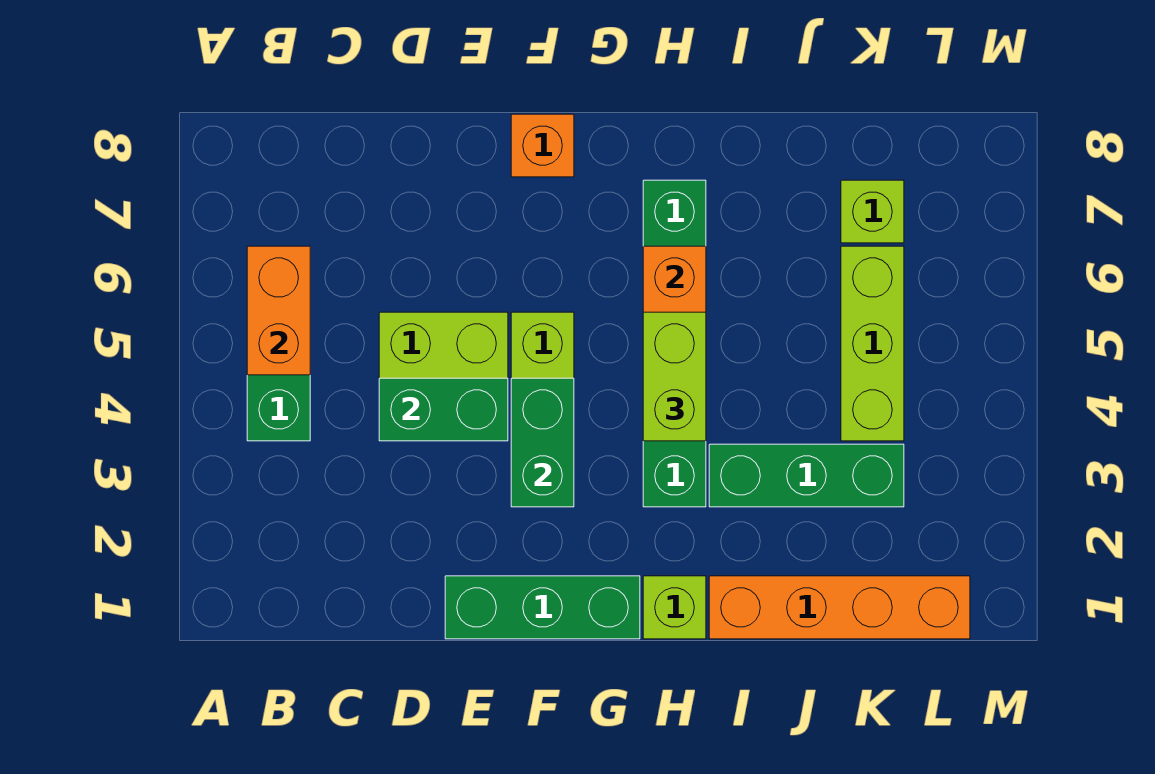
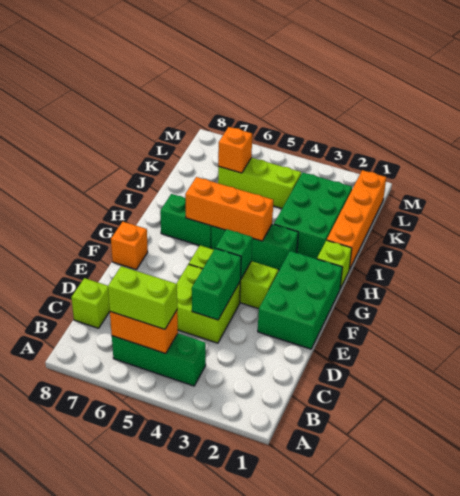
green 1x3 brick [445,576,640,639] -> green 2x3 brick [258,251,342,349]
green 1x2 brick [511,378,574,507] -> green 1x1 brick [216,229,252,279]
lime 1x2 brick [643,312,706,441] -> lime 1x2 brick moved to [108,266,177,329]
green 1x3 brick [709,444,904,507] -> green 2x3 brick [274,173,352,259]
none -> orange 1x1 brick [218,127,252,173]
lime 1x1 brick [841,180,904,243] -> lime 1x1 brick moved to [71,278,110,328]

